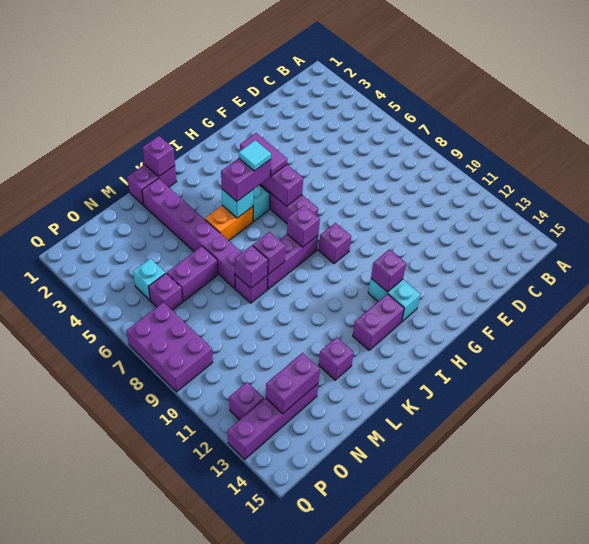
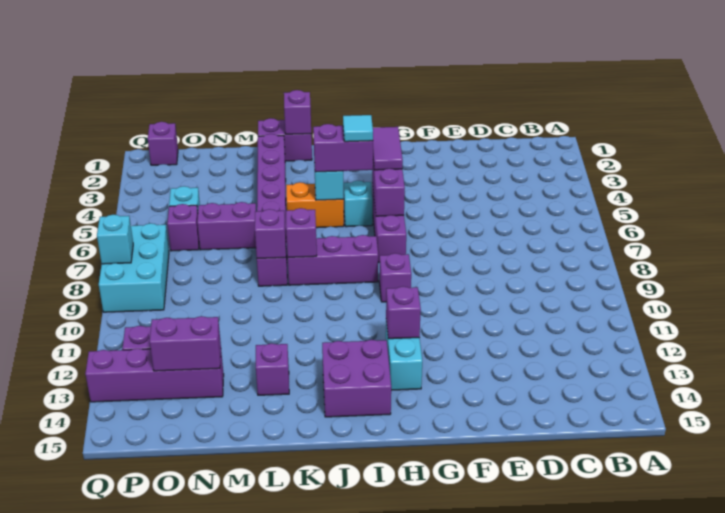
purple 1x1 brick [287,205,320,247] -> purple 1x1 brick moved to [148,122,178,165]
purple 1x2 brick [353,294,404,350] -> purple 2x2 brick [322,340,391,417]
purple 2x3 brick [126,302,213,392] -> cyan 2x3 brick [99,223,169,312]
none -> cyan 1x1 brick [97,215,133,264]

